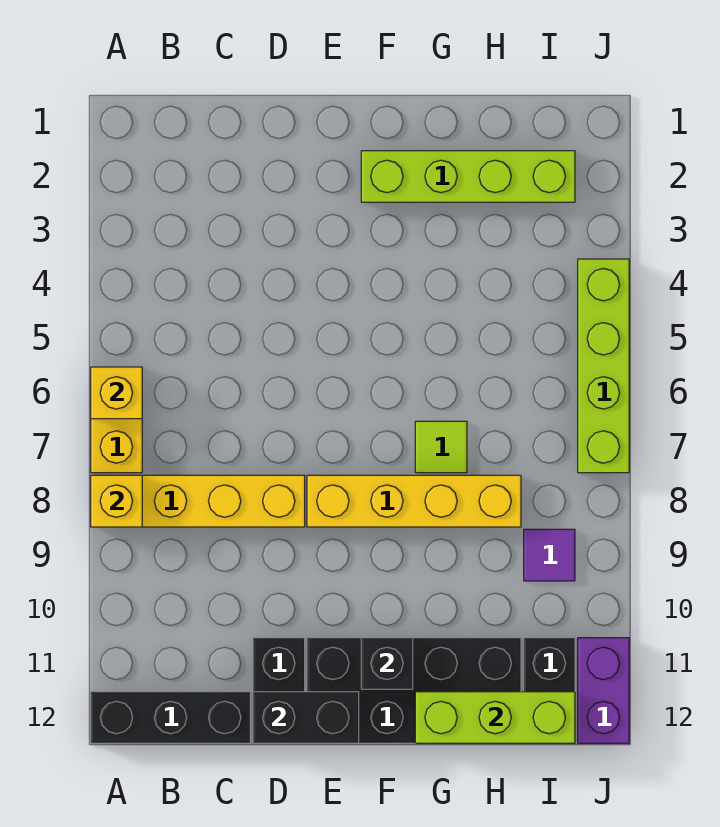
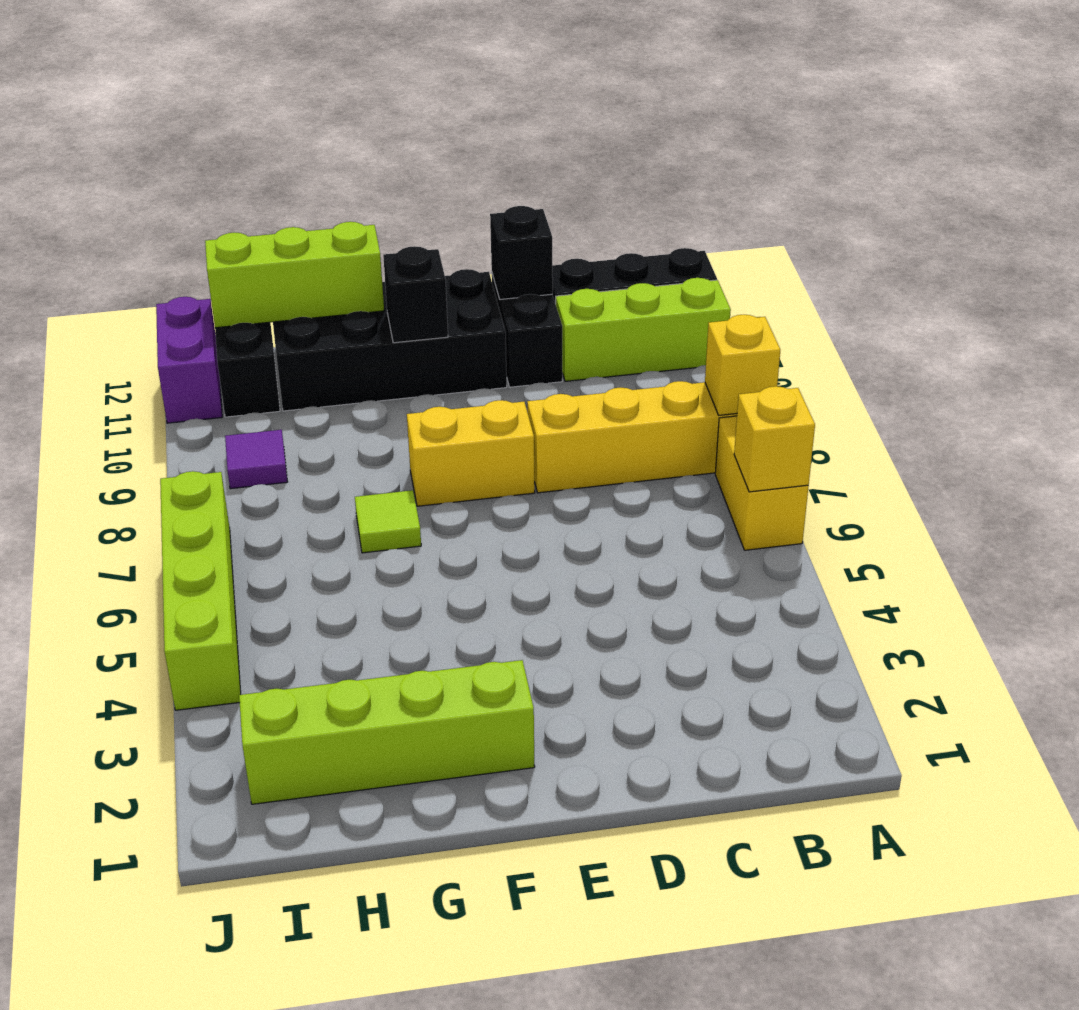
none -> lime 1x3 brick [556,278,731,381]
black 1x2 brick [253,692,359,743] -> black 1x1 brick [490,206,553,299]
yellow 1x4 brick [307,475,521,527] -> yellow 1x2 brick [407,400,535,506]

